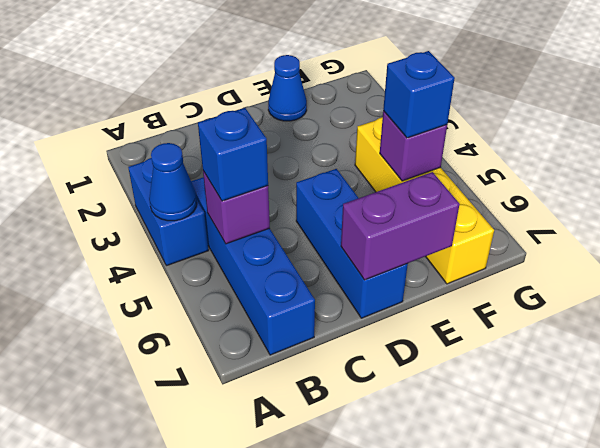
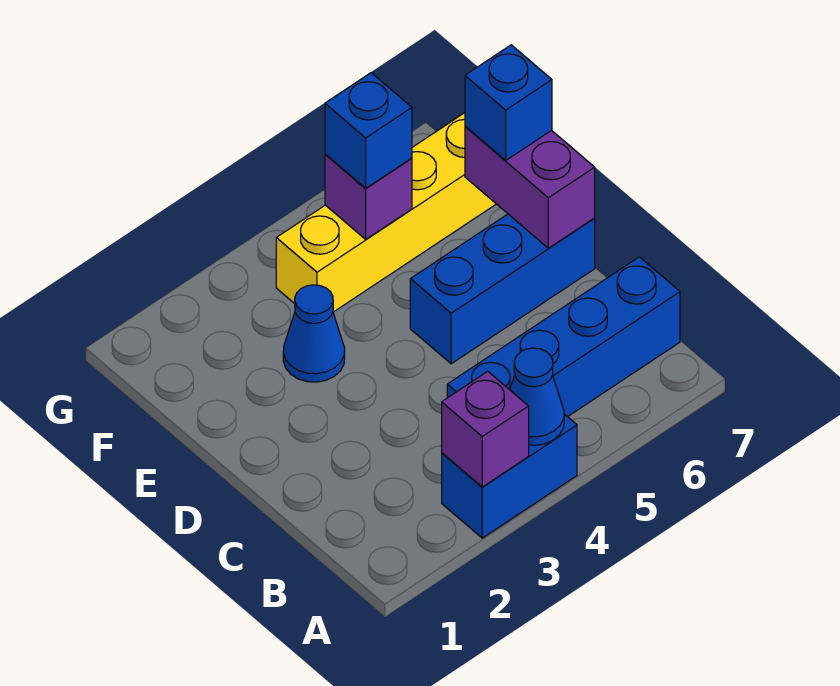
purple 1x1 brick [203,171,270,244] -> purple 1x1 brick moved to [442,371,529,487]
blue 1x1 brick [198,108,268,201] -> blue 1x1 brick moved to [465,45,552,160]
blue 1x1 cone [268,55,307,121] -> blue 1x1 cone moved to [283,285,345,382]

